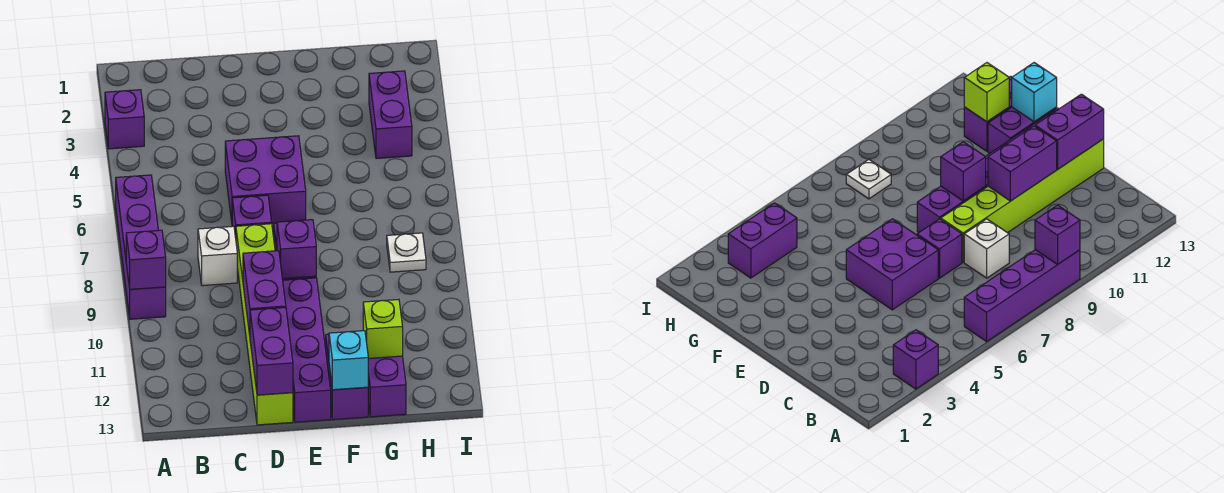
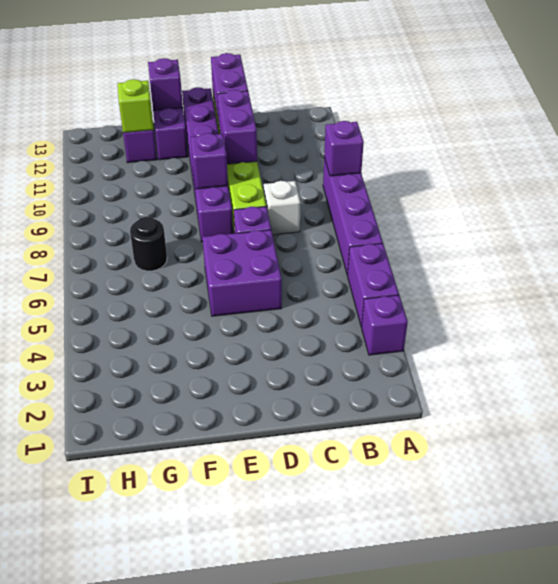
cyan 1x1 brick [329,331,368,390] -> purple 1x1 brick [148,58,183,111]
none -> black 1x1 round brick [130,217,167,271]
purple 1x2 brick [369,71,412,159] -> purple 1x2 brick moved to [347,243,399,327]
white 1x1 plate [387,233,426,272] -> none

